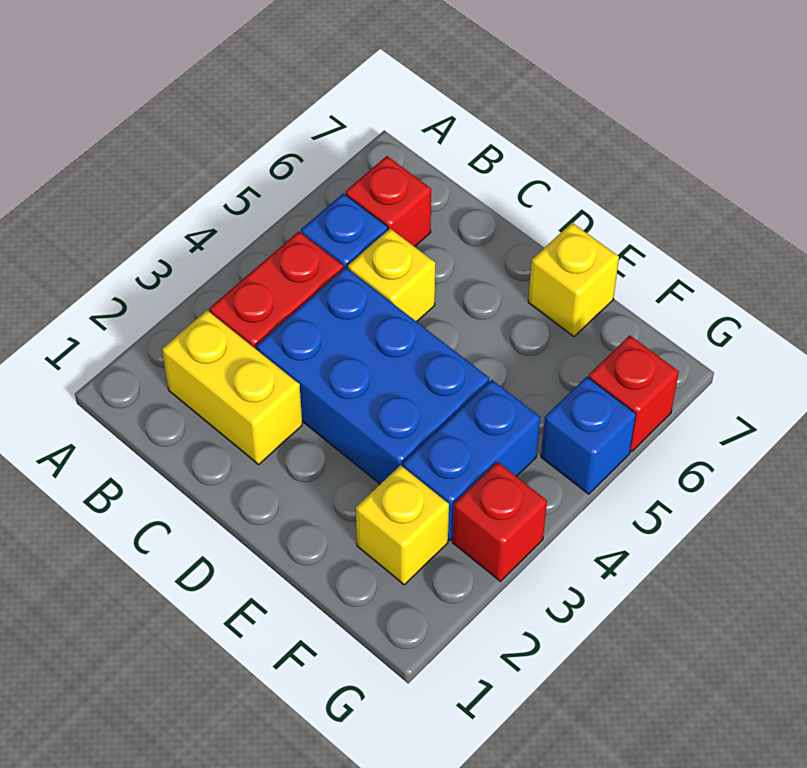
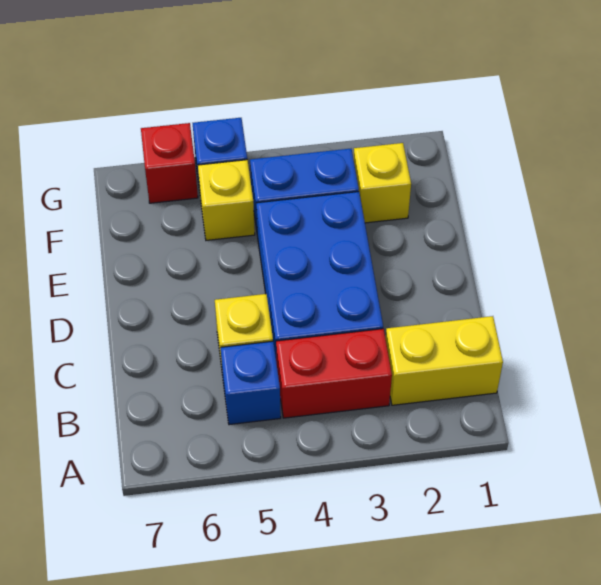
yellow 1x2 brick [162,310,302,464] -> yellow 1x2 brick turned to [386,316,503,405]
red 1x1 brick [345,156,431,247] -> none
yellow 1x1 brick [528,223,619,337] -> yellow 1x1 brick moved to [198,160,255,240]
red 1x1 brick [452,462,547,581] -> none

